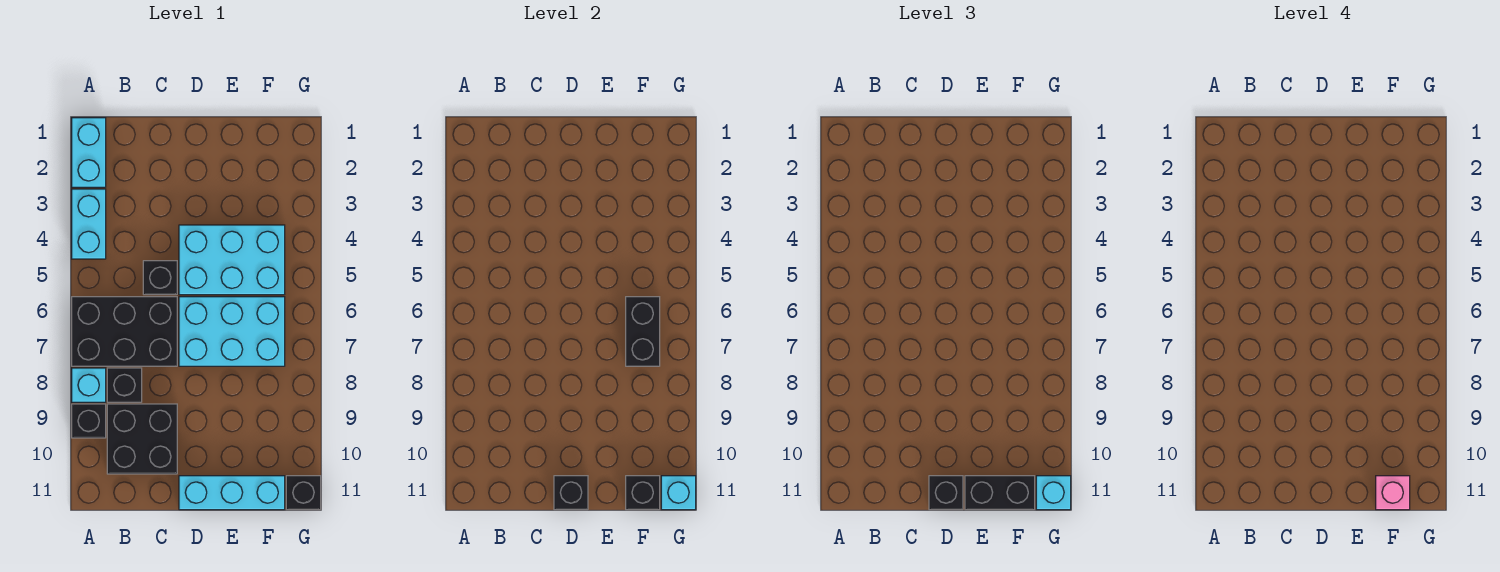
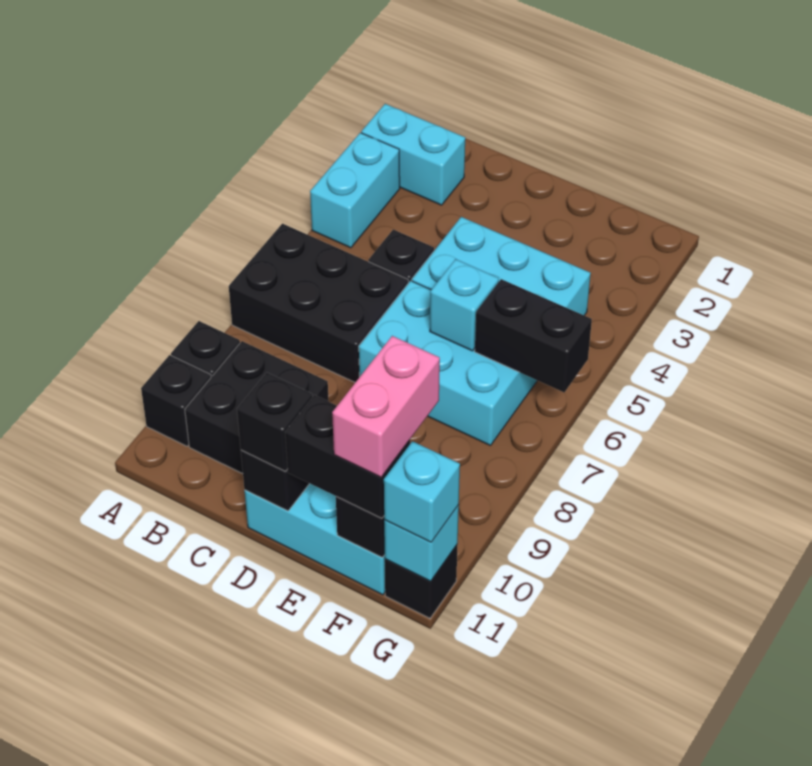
cyan 1x2 brick [72,118,106,187] -> cyan 1x2 brick turned to [361,104,465,205]
cyan 1x1 brick [72,368,106,402] -> cyan 1x1 brick moved to [430,259,499,351]
black 1x1 brick [107,368,142,402] -> black 1x1 brick moved to [141,355,211,446]
black 1x2 brick [626,297,660,366] -> black 1x2 brick turned to [475,279,592,392]
pink 1x1 brick [1376,476,1410,510] -> pink 1x2 brick [332,336,440,477]

